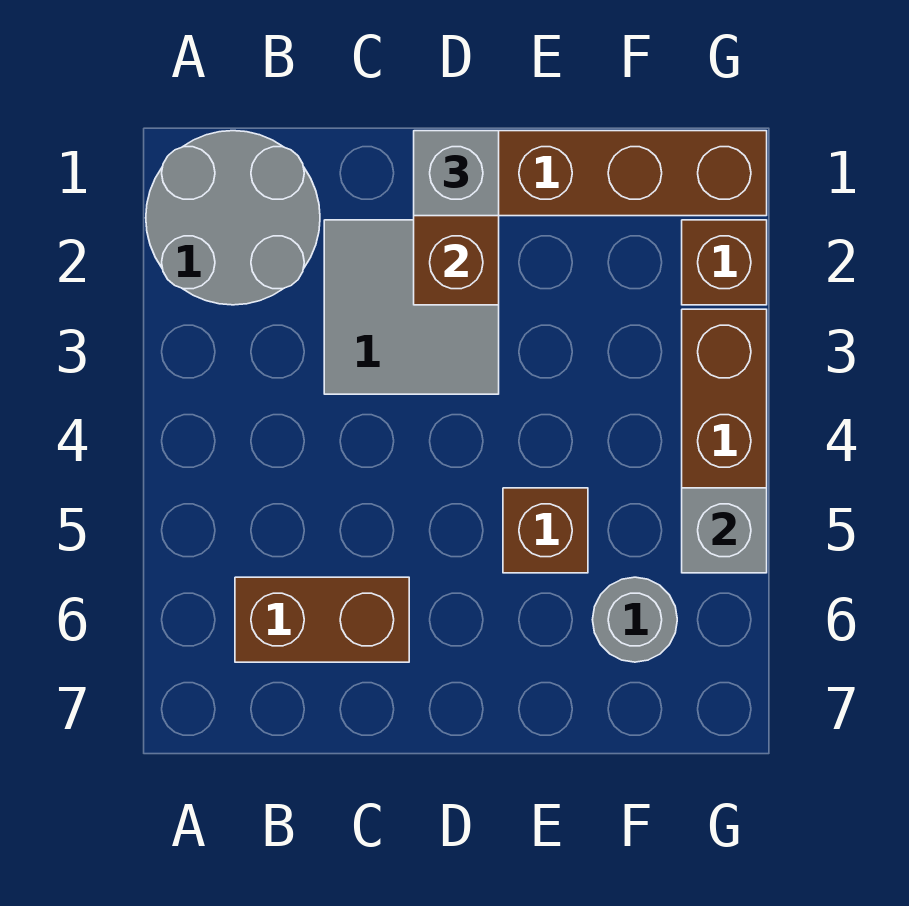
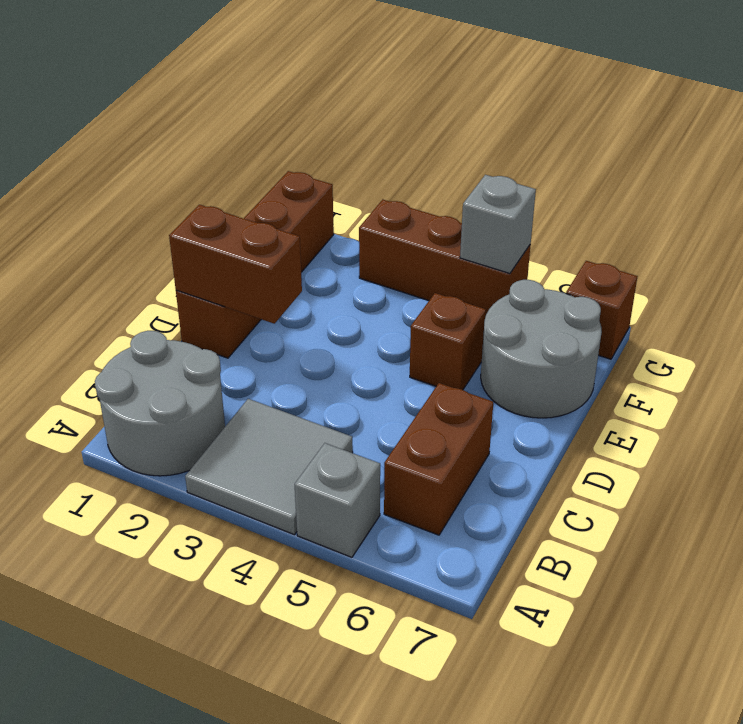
grey 2x2 tile [324,220,499,394] -> grey 2x2 tile moved to [185,399,353,535]
grey 1x1 brick [414,131,499,216] -> grey 1x1 brick moved to [295,443,380,557]
grey 1x1 round brick [592,577,677,662] -> grey 2x2 round brick [481,280,602,418]
brown 1x1 brick [682,220,767,305] -> brown 1x1 brick moved to [566,261,637,359]

